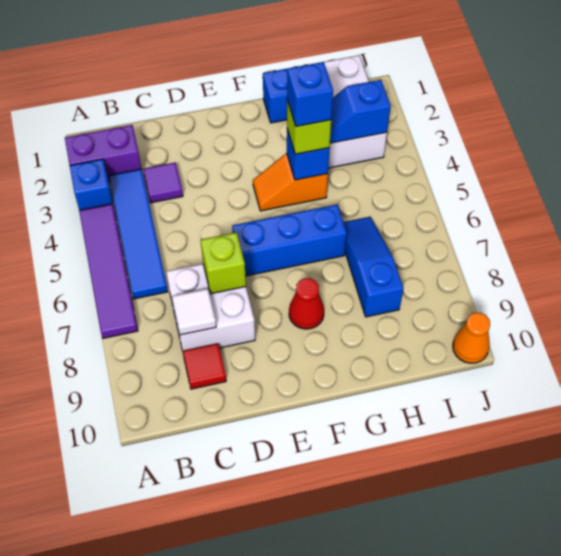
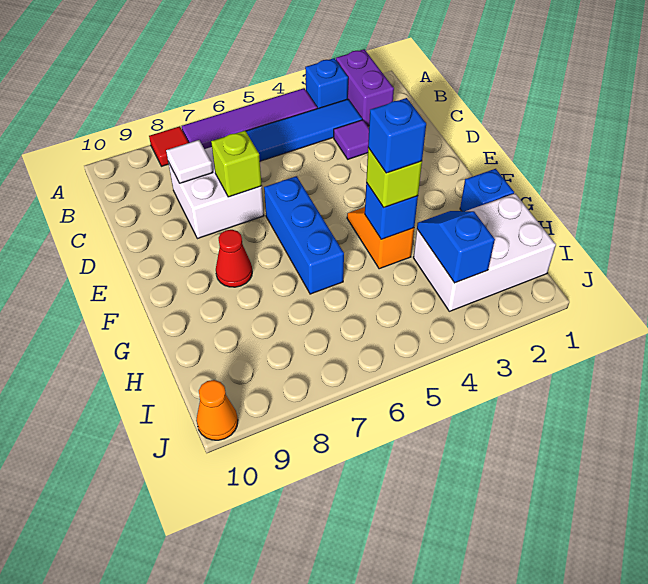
red 1x1 tile [183,343,226,389] -> red 1x1 tile moved to [149,126,189,166]
blue 1x3 slope [343,217,403,317] -> none

